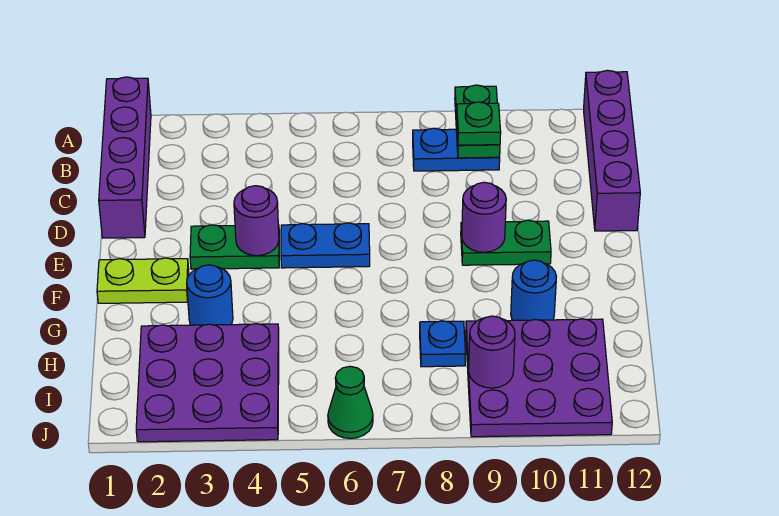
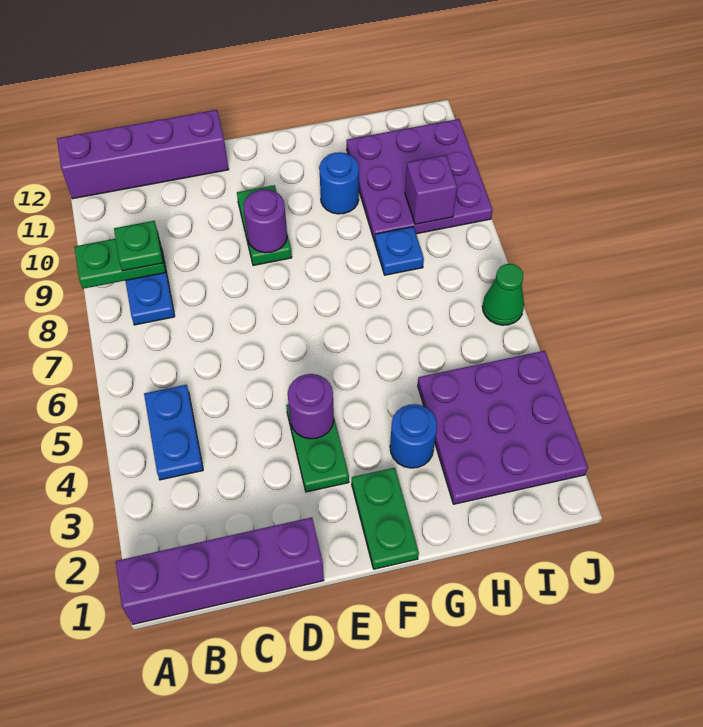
blue 1x2 plate [281,223,370,268] -> blue 1x2 plate moved to [144,385,203,480]
lime 1x2 plate [97,258,189,303] -> green 1x2 plate [352,468,419,569]
purple 1x1 round brick [469,316,515,388] -> purple 1x1 brick [405,155,457,224]

